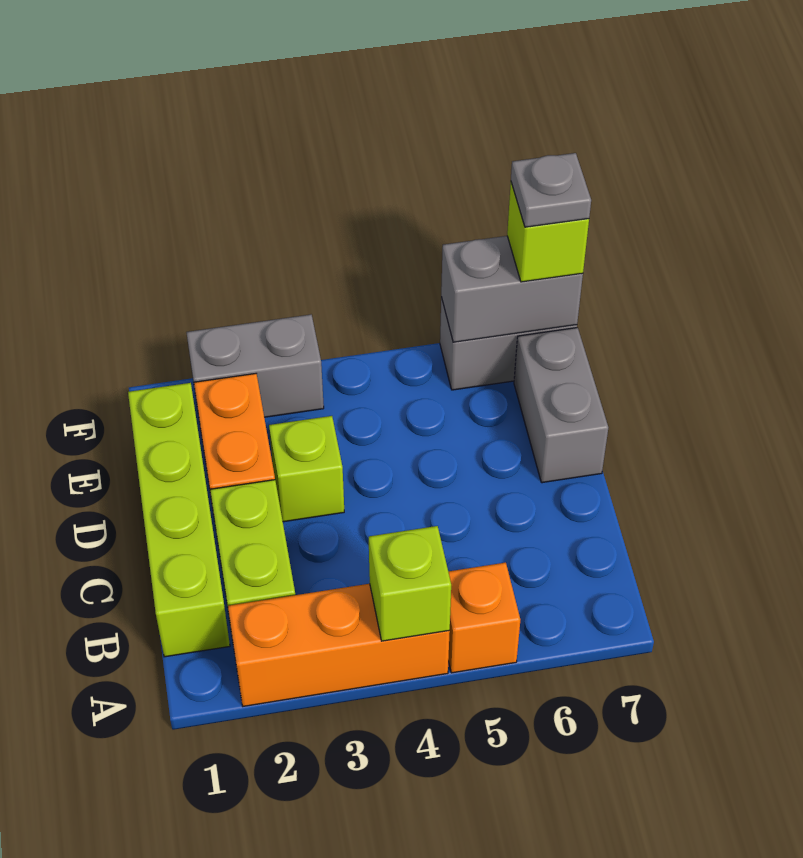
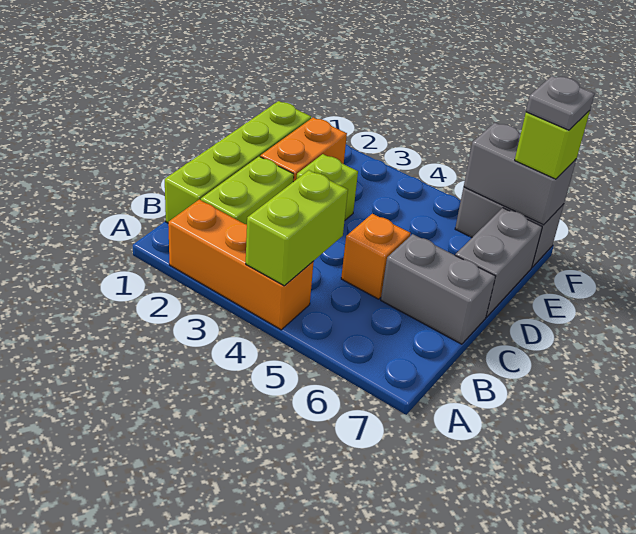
lime 1x1 brick [369,526,451,641] -> lime 1x2 brick [246,170,348,286]
orange 1x1 brick [448,563,520,673] -> orange 1x1 brick moved to [341,214,411,299]
grey 1x2 brick [186,315,324,417] -> grey 1x2 brick moved to [381,234,496,344]

